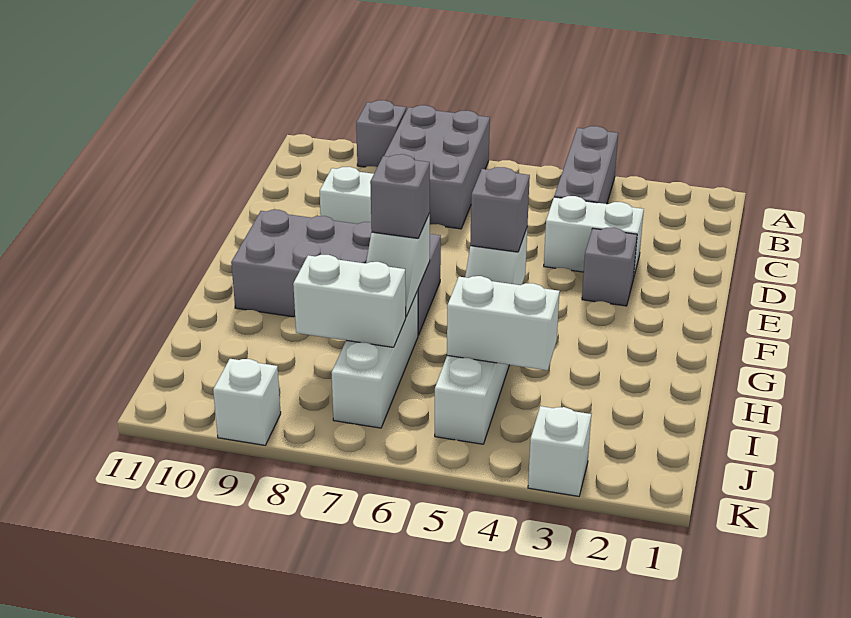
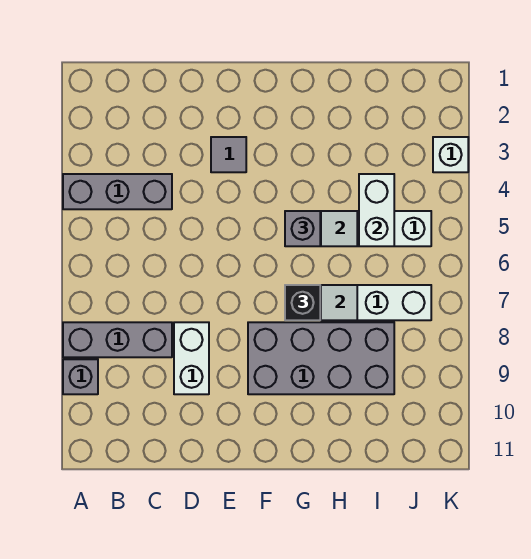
grey 2x3 brick [384,105,490,229] -> grey 1x3 brick [63,322,172,357]
white 1x2 brick [544,196,644,279] -> none
grey 1x1 brick [582,228,637,306] -> grey 1x1 tile [211,137,246,172]
grey 2x4 brick [231,210,441,335] -> grey 2x4 brick turned to [248,322,394,394]
grey 1x1 brick [370,154,430,238] -> black 1x1 brick [285,285,320,320]
white 1x2 brick [293,255,406,347] -> none
white 1x1 brick [213,359,281,445] -> none

